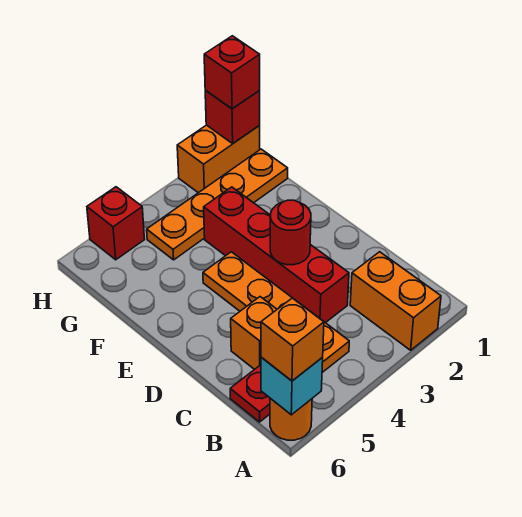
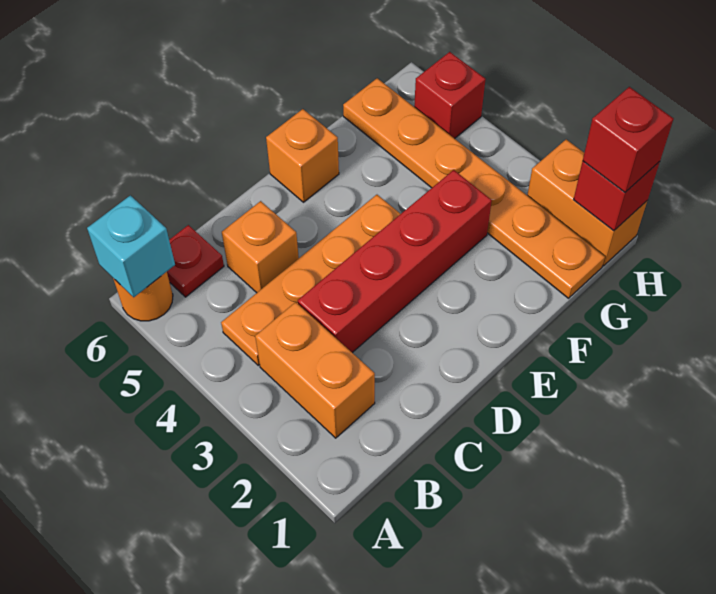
orange 1x2 brick [350,252,441,350] -> orange 1x2 brick turned to [255,302,375,438]
orange 1x1 brick [261,298,324,381] -> orange 1x1 brick moved to [266,109,339,202]
red 1x1 round brick [270,200,311,265] -> none
orange 1x4 plate [147,149,288,260] -> orange 1x6 plate [343,78,605,298]

